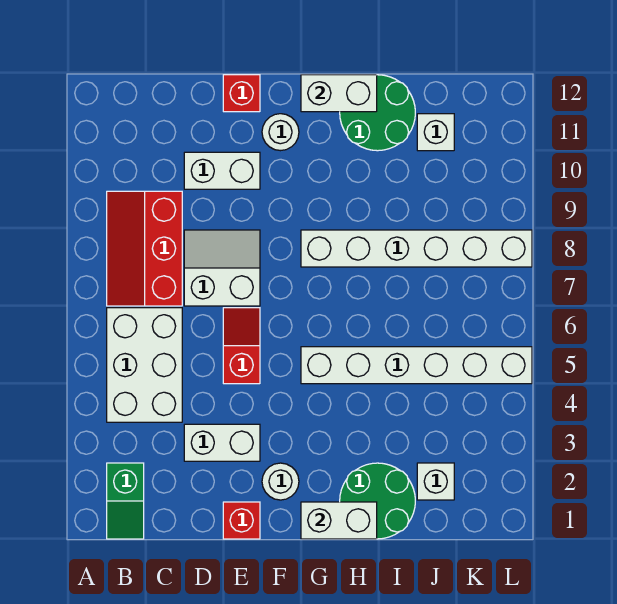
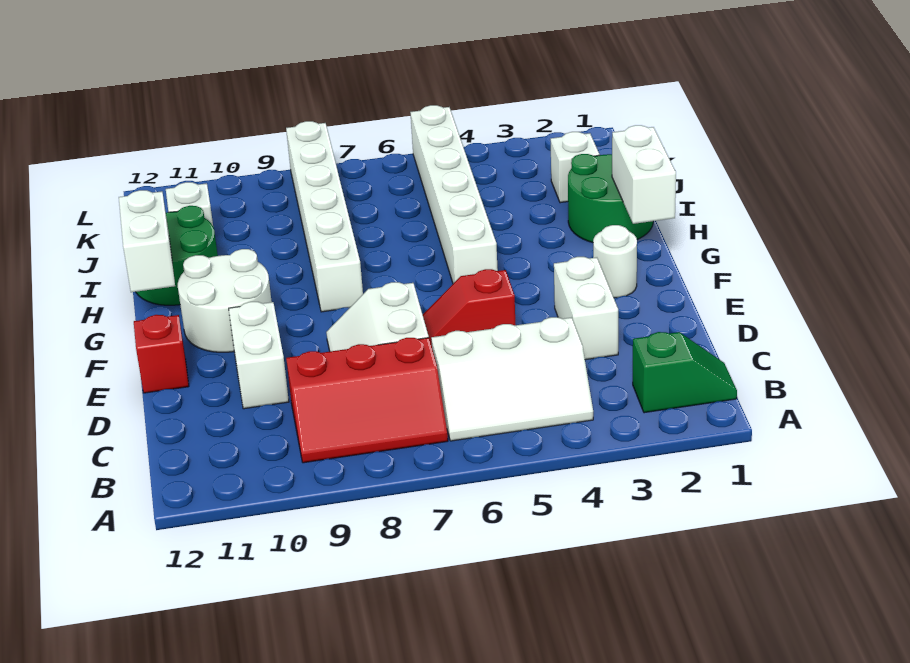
white 2x3 brick [107,308,182,422] -> white 2x3 slope [431,317,593,441]
red 1x1 brick [223,502,260,539] -> none
white 1x1 round brick [262,114,299,151] -> white 2x2 round brick [178,249,272,352]

